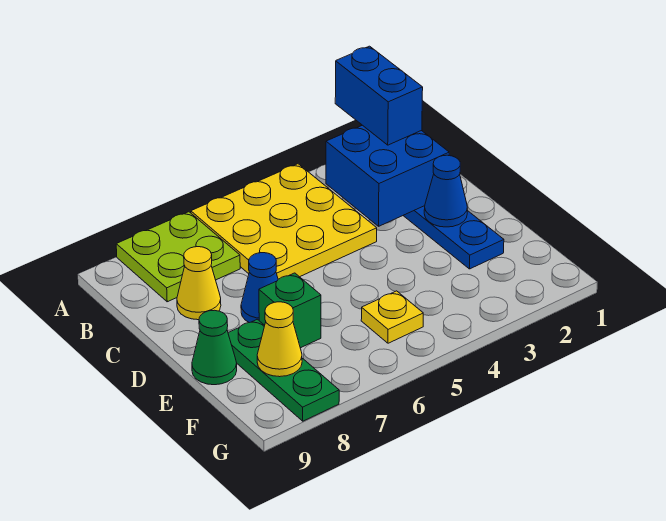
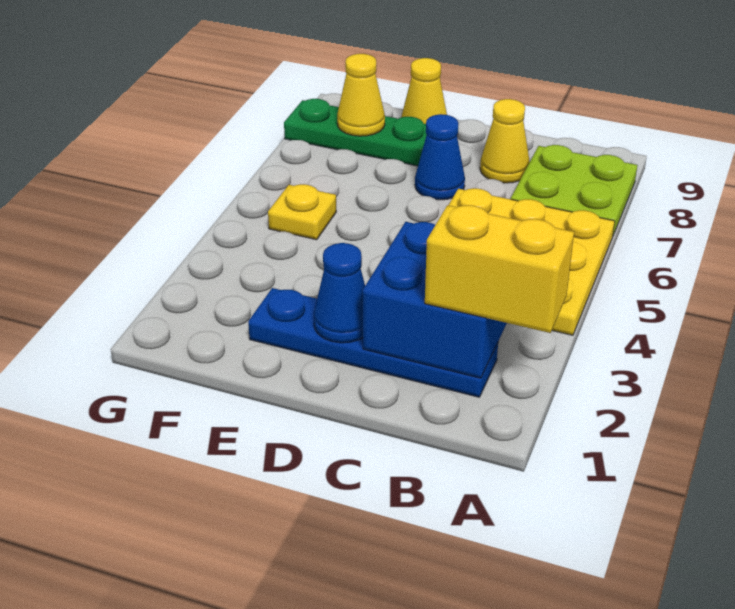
blue 1x2 brick [335,46,423,145] -> yellow 1x2 brick [425,205,574,333]
green 1x1 brick [259,273,321,348] -> none
green 1x1 cone [192,310,237,385] -> yellow 1x1 cone [401,58,447,124]

